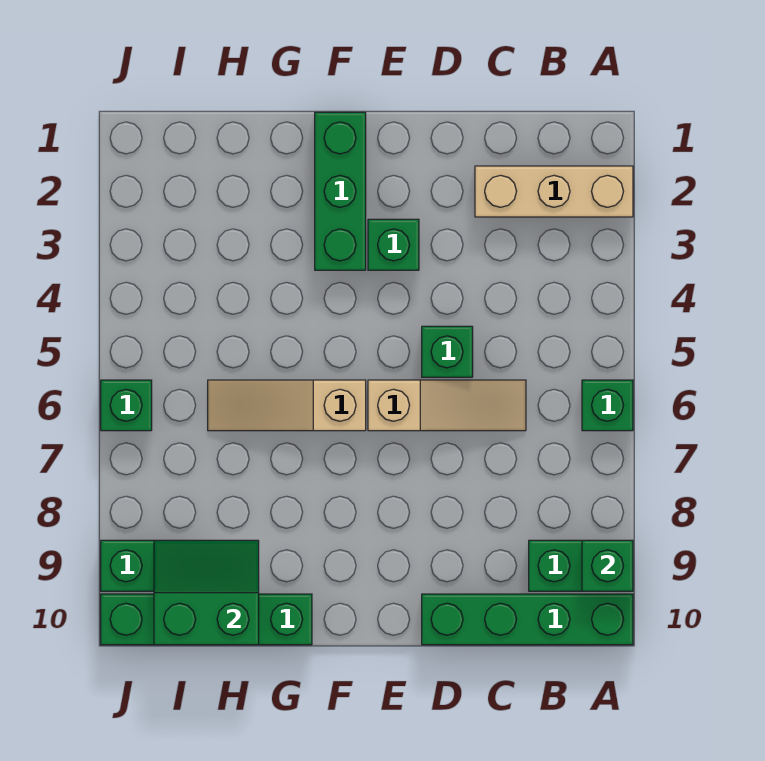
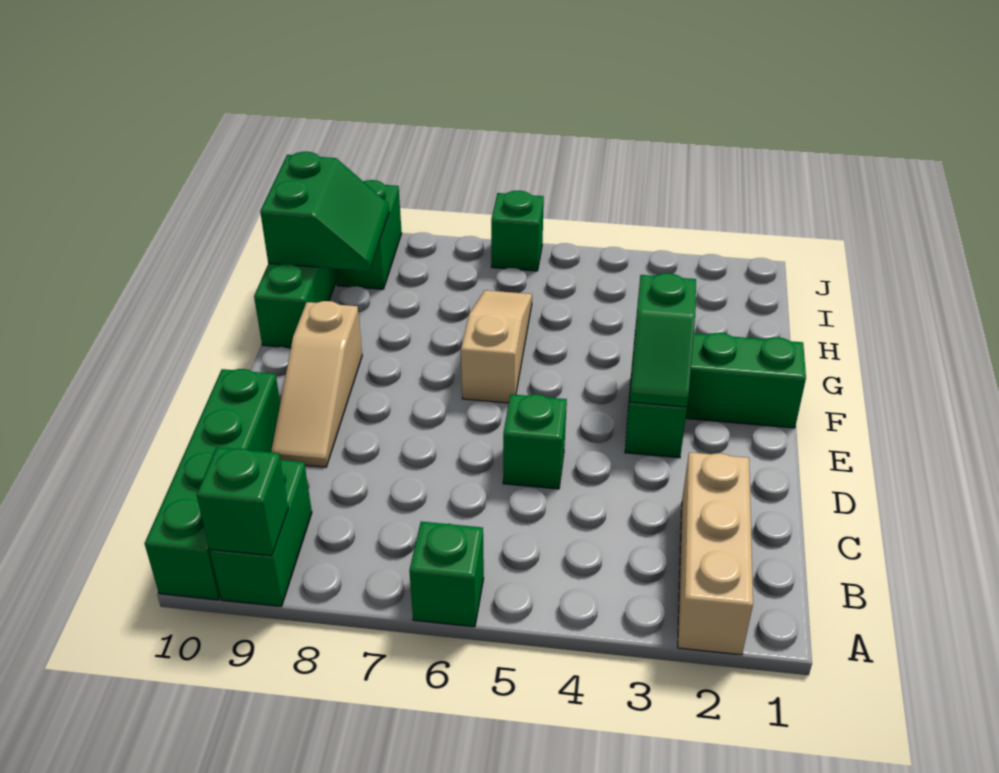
tan 1x3 slope [368,380,526,431] -> tan 1x3 slope moved to [271,301,362,467]
none -> green 1x2 slope [630,273,696,407]

